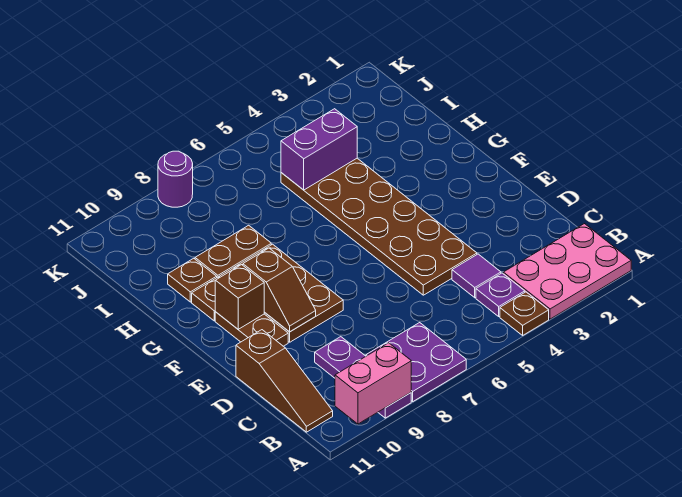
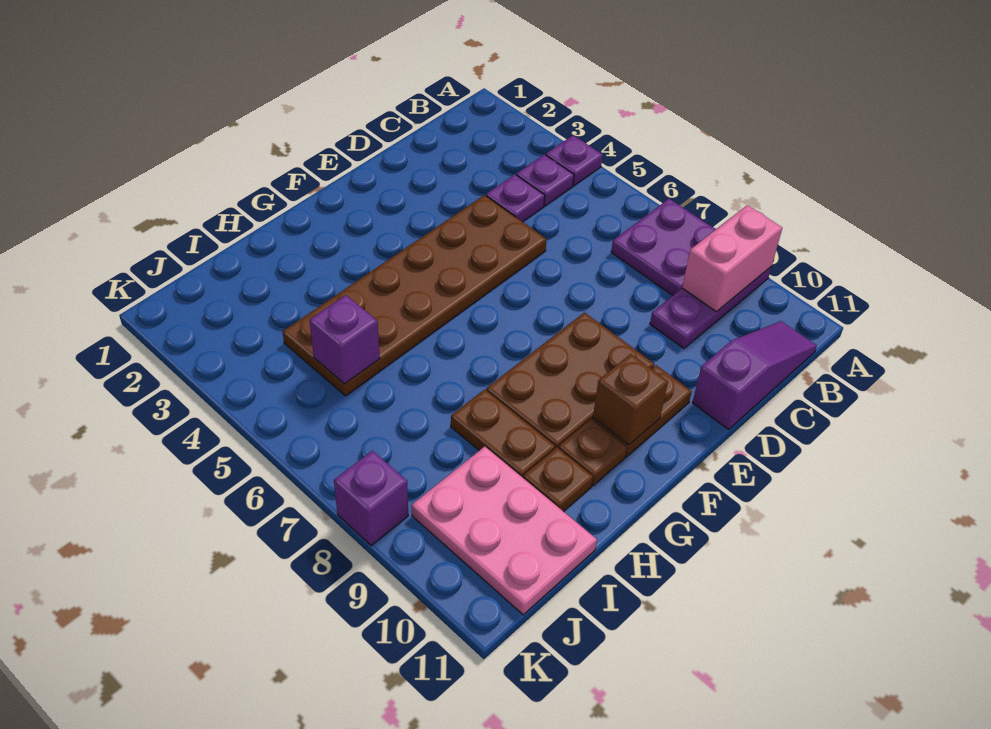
pink 2x3 plate [503,224,631,319] -> pink 2x3 plate moved to [412,446,597,615]
brown 1x1 plate [500,292,549,335] -> purple 1x1 plate [546,135,603,185]
pink 1x2 brick [335,343,411,424] -> pink 1x2 brick turned to [682,205,782,312]
brown 1x3 slope [236,330,333,432] -> purple 1x3 slope [692,321,817,430]
purple 1x1 tile [452,254,501,298] -> purple 1x1 plate [486,175,545,222]
brown 1x2 slope [243,248,316,332] -> none
purple 1x2 brick [281,109,357,190] -> purple 1x1 brick [310,295,380,384]
purple 1x1 round brick [158,151,193,207] -> purple 1x1 brick [334,451,408,546]

